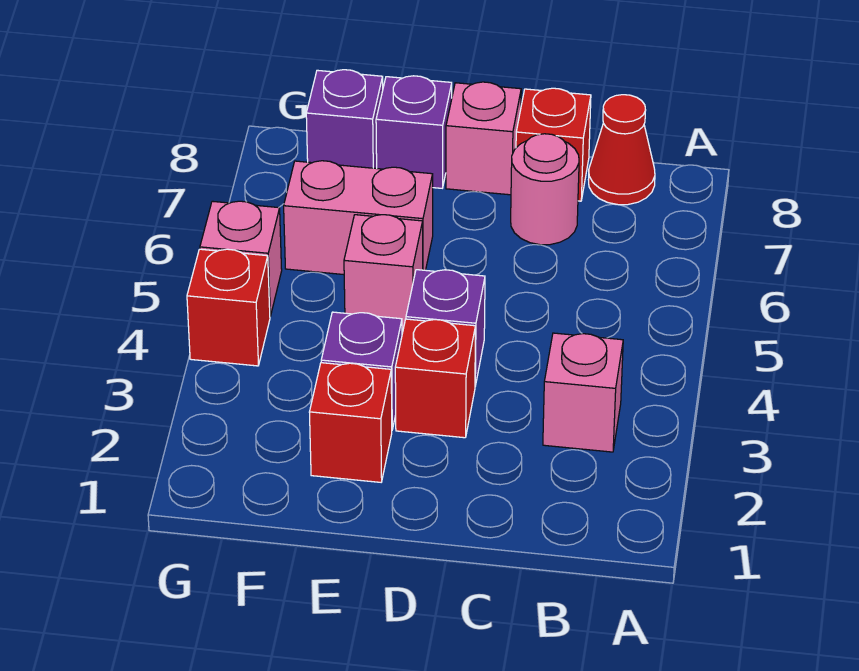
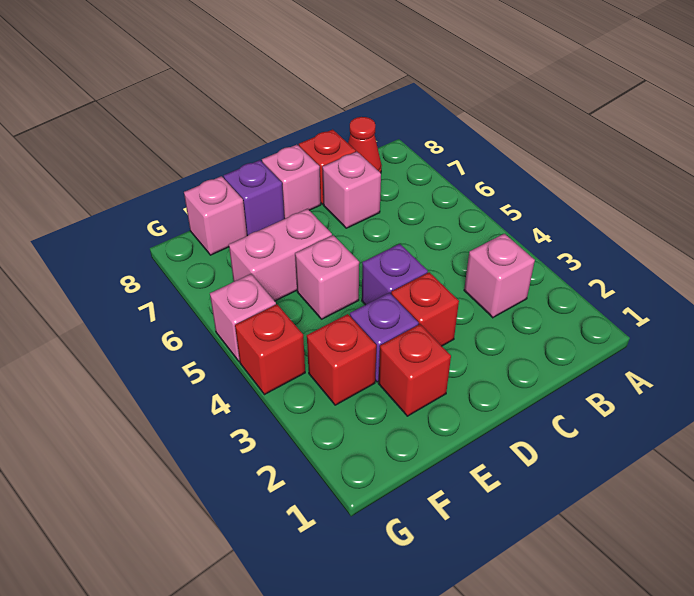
pink 1x1 round brick [511,134,579,245] -> pink 1x1 brick [322,152,381,228]
none -> red 1x1 brick [307,314,376,405]
purple 1x1 brick [306,70,383,169] -> pink 1x1 brick [184,176,247,255]

